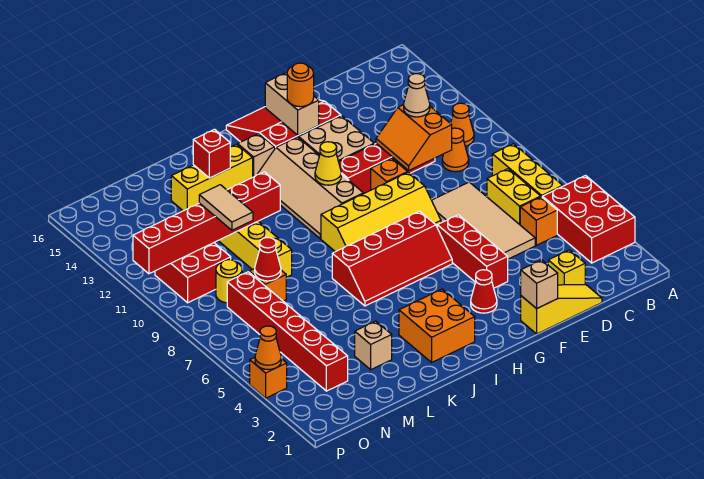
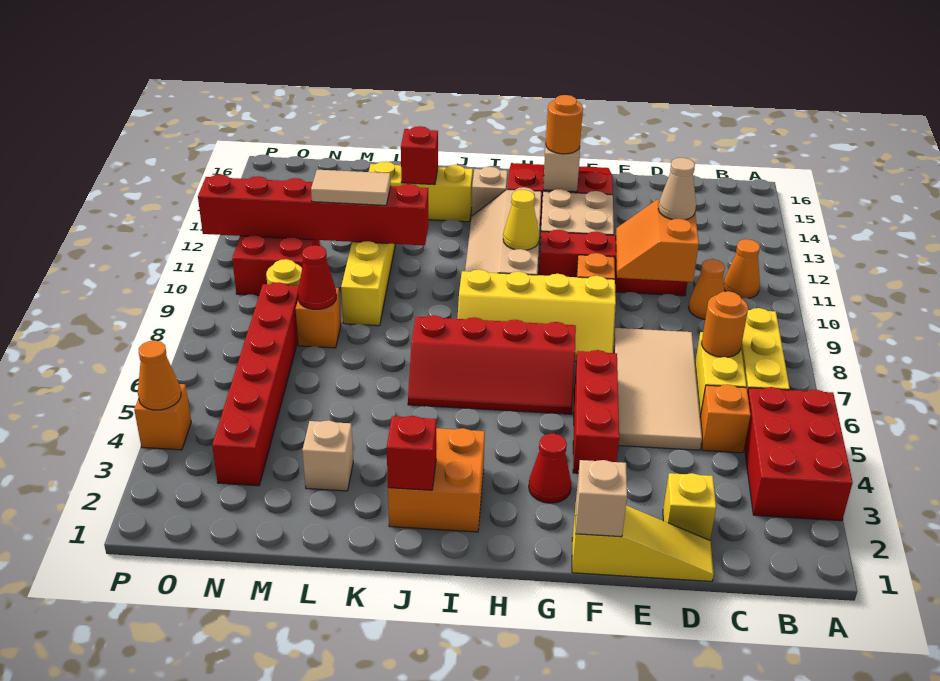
none -> orange 1x1 round brick [701,291,748,357]
none -> red 1x1 brick [387,416,436,490]
tan 1x2 tile [199,185,253,230] -> tan 1x2 tile turned to [311,170,391,205]

